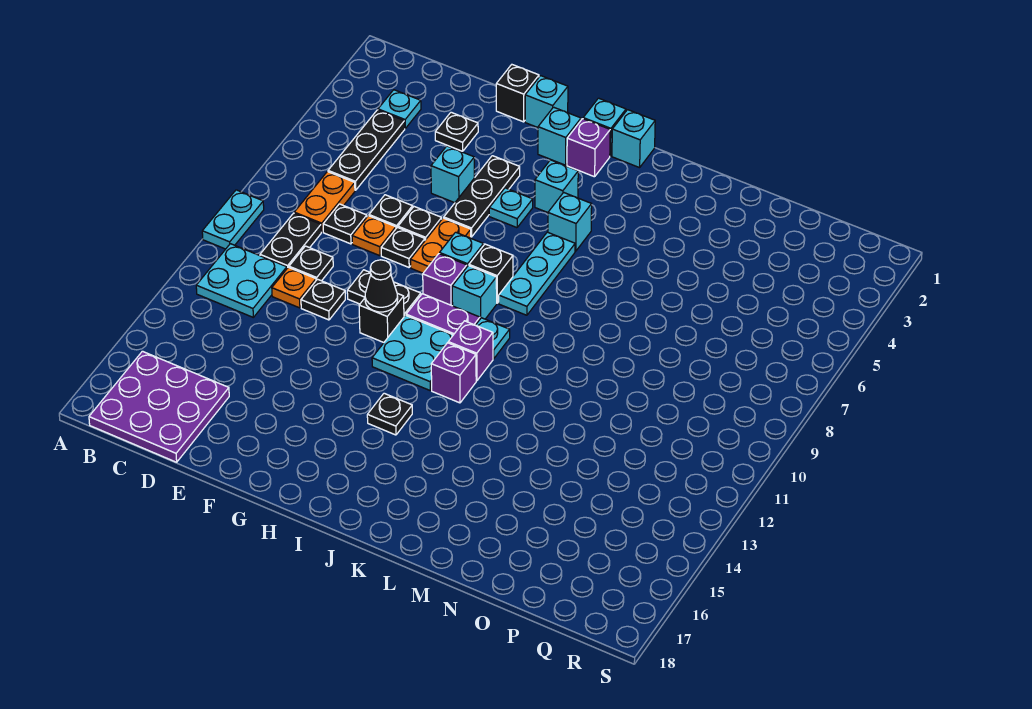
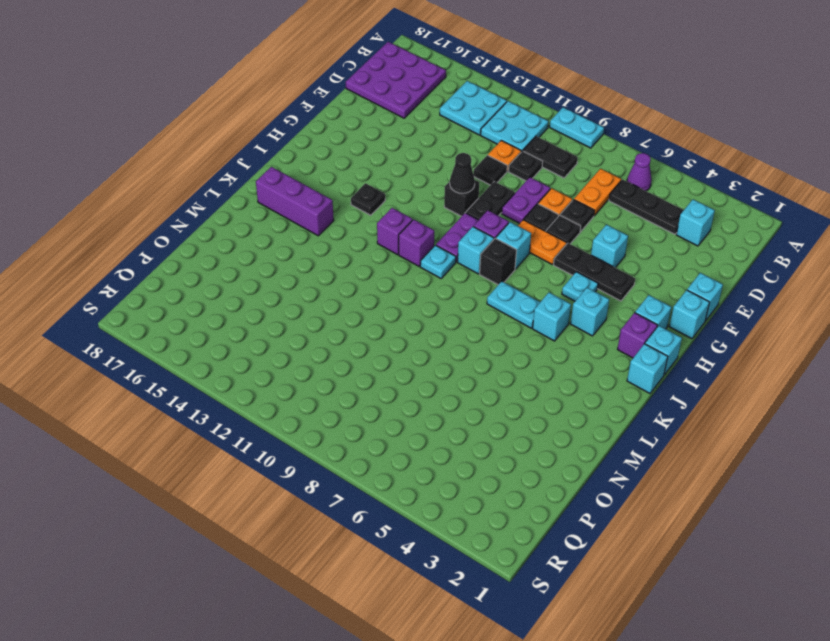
none -> purple 1x1 cone [627,153,652,191]
cyan 1x1 plate [378,90,421,128] -> cyan 1x1 brick [676,199,715,246]
orange 1x2 plate [294,172,355,232] -> orange 1x2 plate turned to [574,169,621,216]
black 1x1 plate [323,204,367,244] -> none
black 1x1 plate [435,112,478,151] -> none
none -> purple 1x2 plate [502,177,550,224]
black 1x1 brick [496,65,539,122] -> cyan 1x1 brick [687,273,723,321]
cyan 2x2 plate [372,315,453,390] -> cyan 2x2 plate moved to [440,81,507,135]
cyan 1x3 plate [499,232,575,315] -> cyan 1x2 plate [487,281,540,328]
none -> purple 1x3 brick [256,167,334,236]

